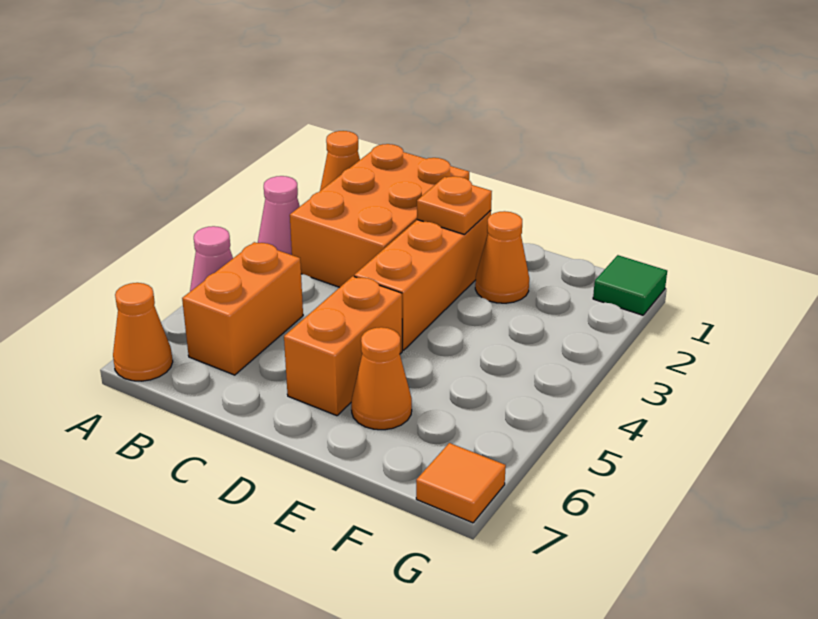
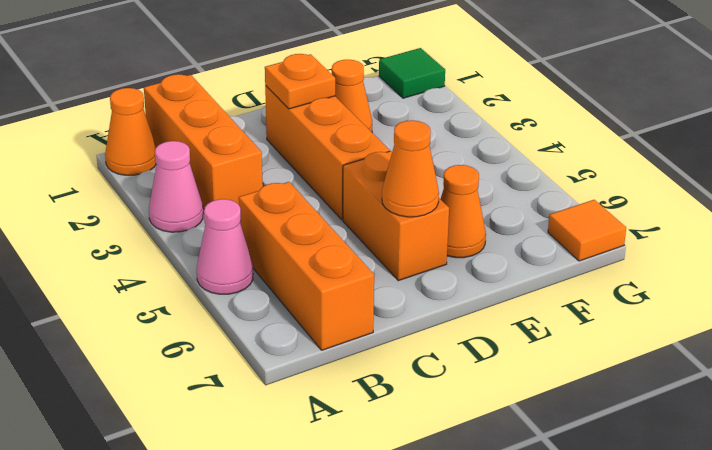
orange 1x1 cone [113,283,173,381] -> orange 1x1 cone moved to [382,120,439,217]
orange 2x3 brick [290,144,469,287] -> orange 1x3 brick [144,74,263,209]
orange 1x2 brick [182,242,303,375] -> orange 1x3 brick [239,182,374,350]

